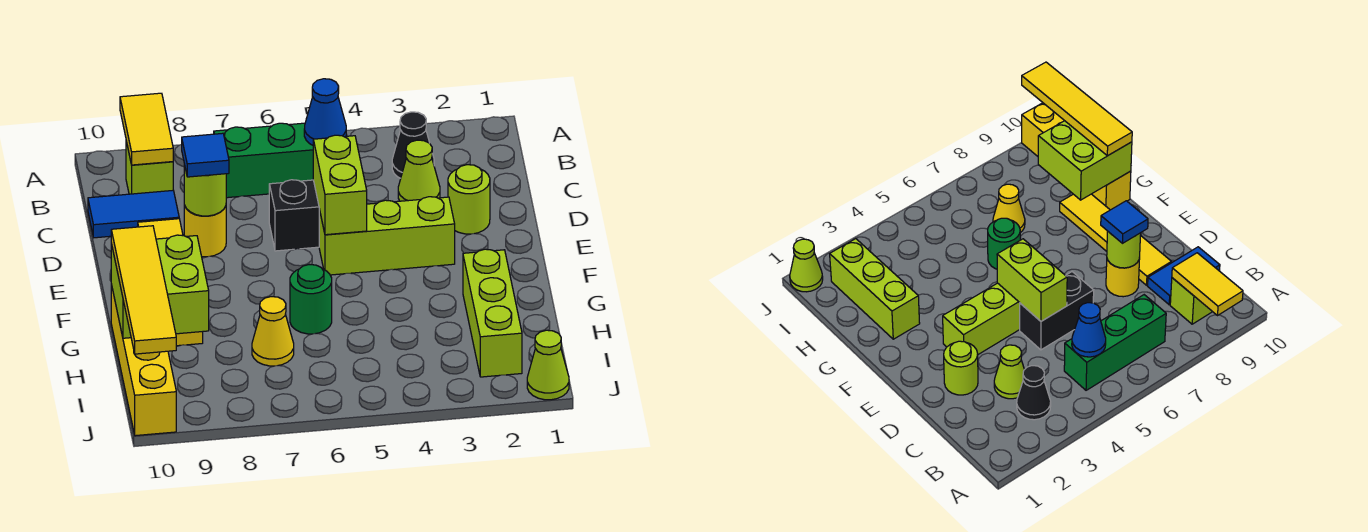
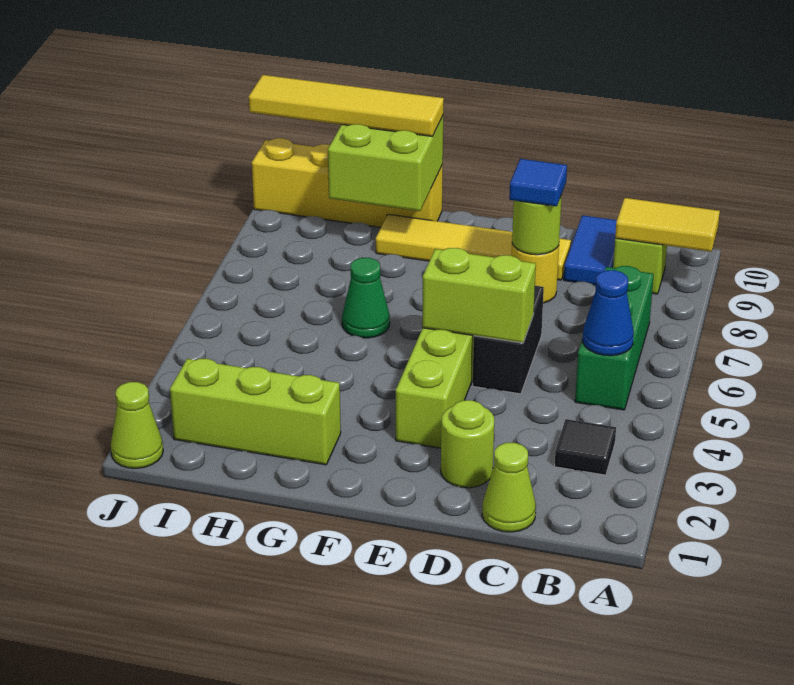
black 1x1 cone [392,112,434,178] -> black 1x1 tile [555,419,616,475]
lime 1x1 cone [398,140,440,201] -> lime 1x1 cone moved to [482,443,536,532]
green 1x1 round brick [290,265,332,334] -> green 1x1 cone [342,258,390,338]
yellow 1x1 cone [252,297,294,366] -> none

